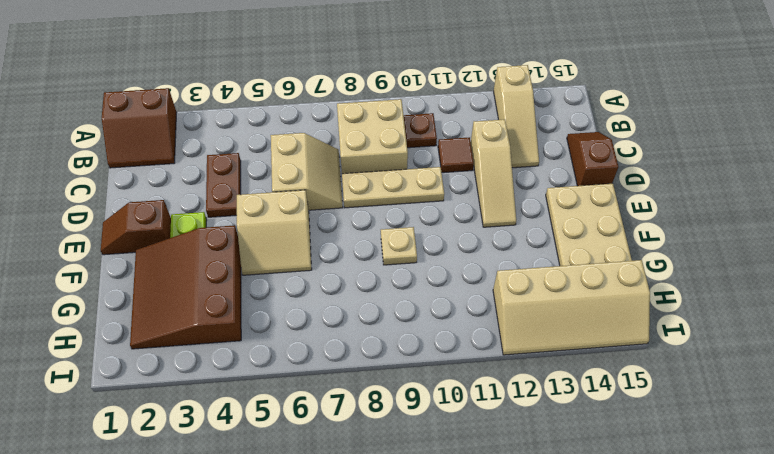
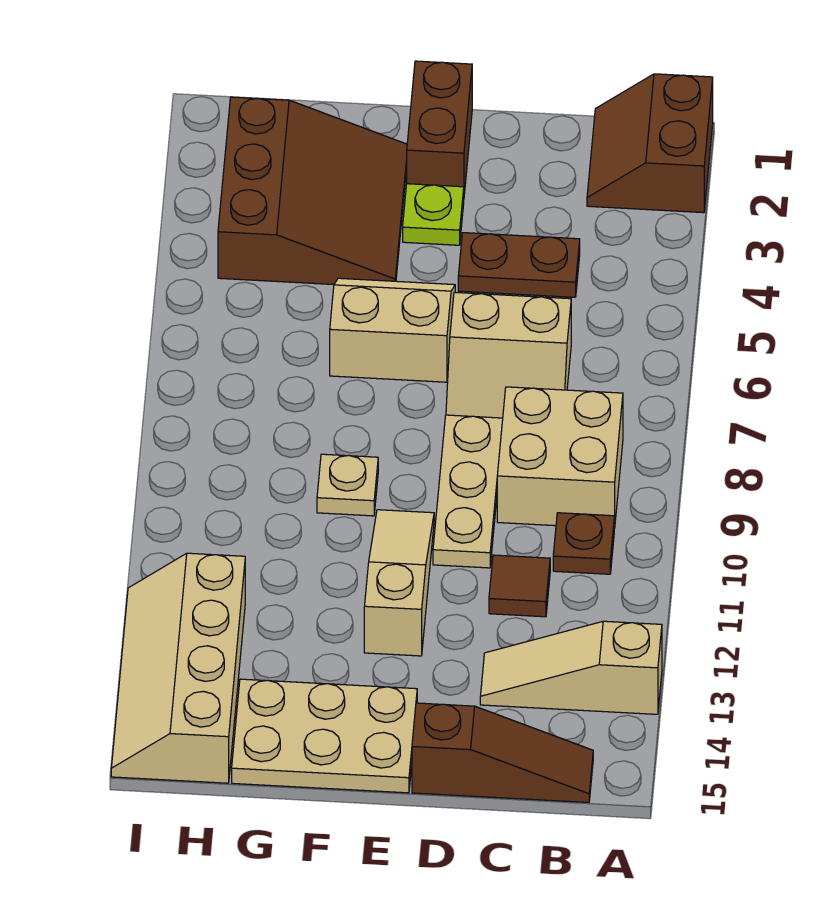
tan 1x3 slope [471,119,516,227] -> tan 1x3 slope turned to [364,510,434,656]
brown 1x2 slope [567,132,618,186] -> brown 1x3 slope [412,703,593,802]
brown 1x2 slope [101,200,171,255] -> brown 1x2 brick [407,61,472,194]
tan 2x2 slope [237,190,312,275] -> tan 2x2 slope turned to [330,278,455,382]
brown 3x3 slope [130,225,241,349] -> brown 3x3 slope turned to [218,97,407,285]

